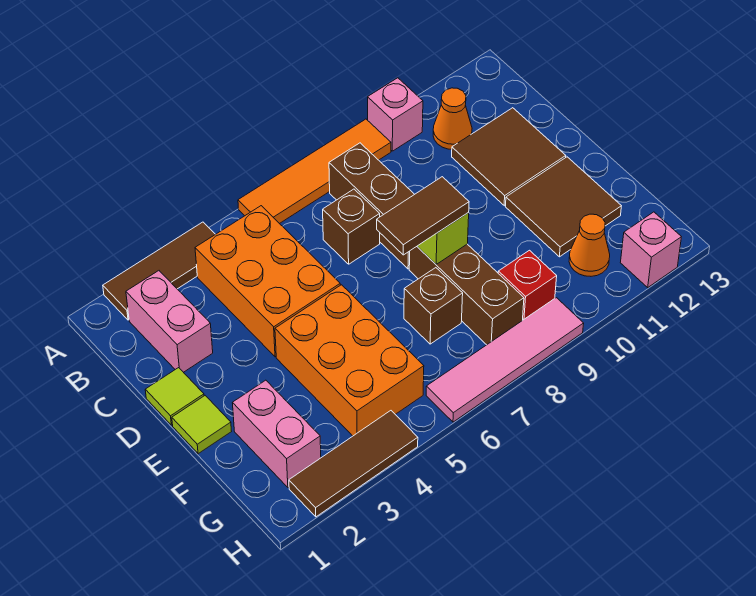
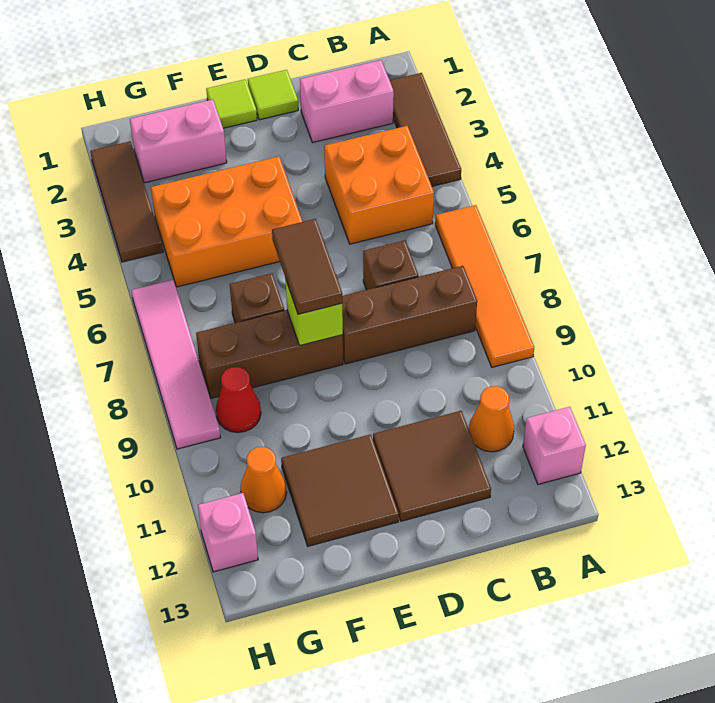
pink 1x1 brick [368,78,423,151] -> pink 1x1 brick moved to [523,407,586,484]
orange 2x3 brick [195,206,340,357] -> orange 2x2 brick [324,126,434,244]
red 1x1 brick [498,250,557,320] -> red 1x1 cone [216,367,261,433]

